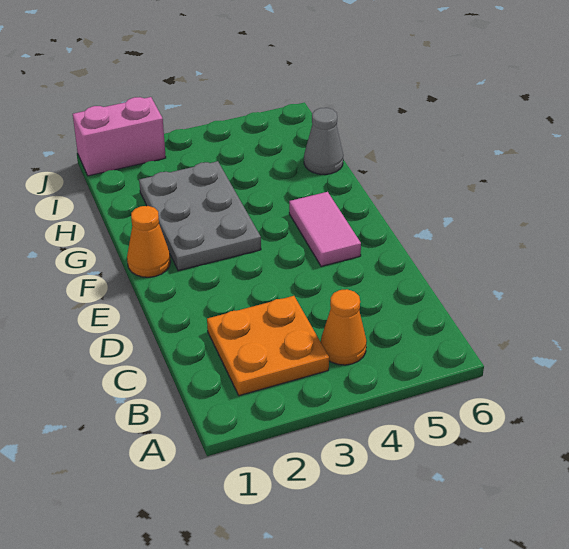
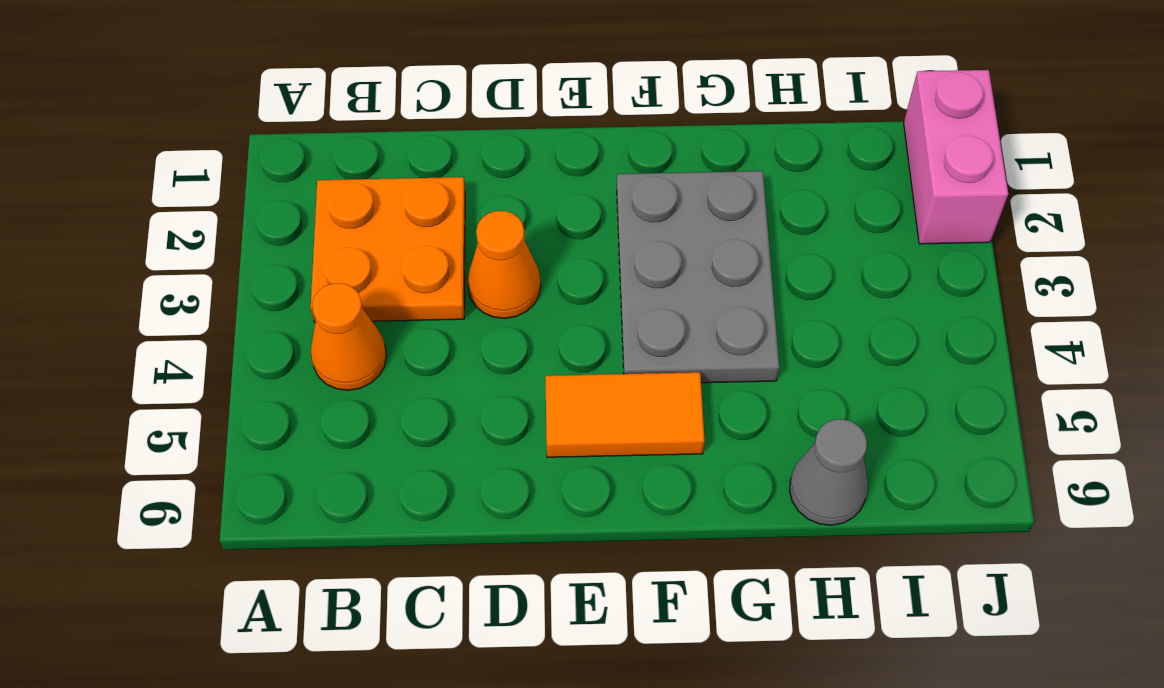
pink 1x2 tile [289,192,361,266] -> orange 1x2 tile [545,372,705,457]
orange 1x1 cone [127,206,171,277] -> orange 1x1 cone moved to [468,211,541,318]
grey 2x3 plate [139,161,261,271] -> grey 2x3 plate turned to [617,171,779,383]

